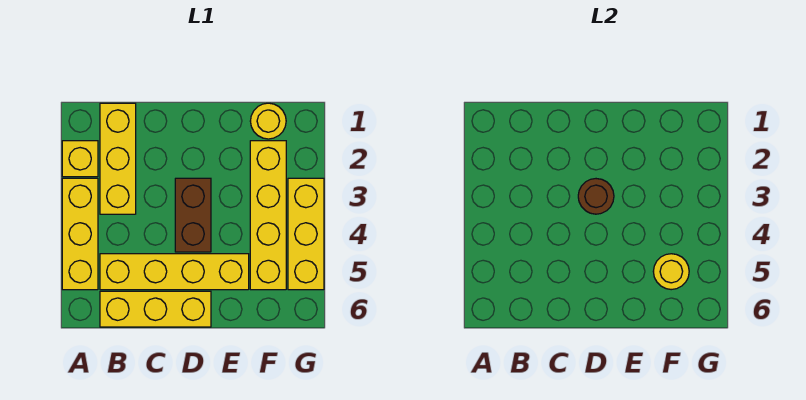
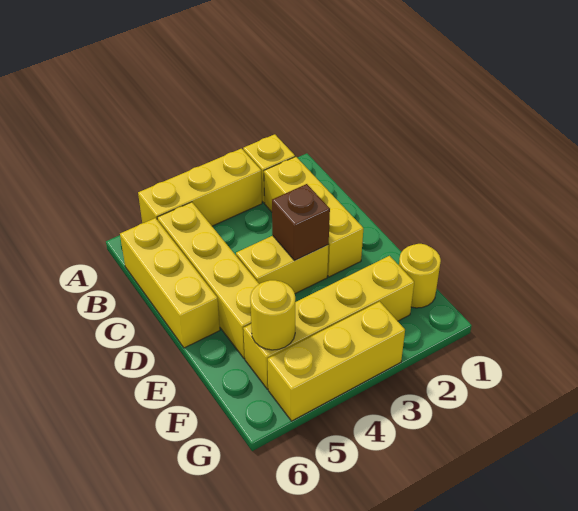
yellow 1x3 brick [100,103,136,214] -> yellow 1x3 brick turned to [264,157,363,277]
brown 1x2 brick [175,178,211,252] -> yellow 1x2 brick [236,236,329,294]
brown 1x1 round brick [578,179,614,214] -> brown 1x1 brick [272,184,330,260]

